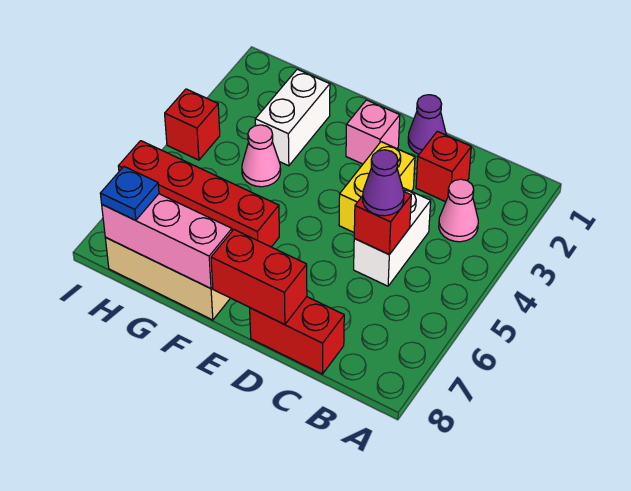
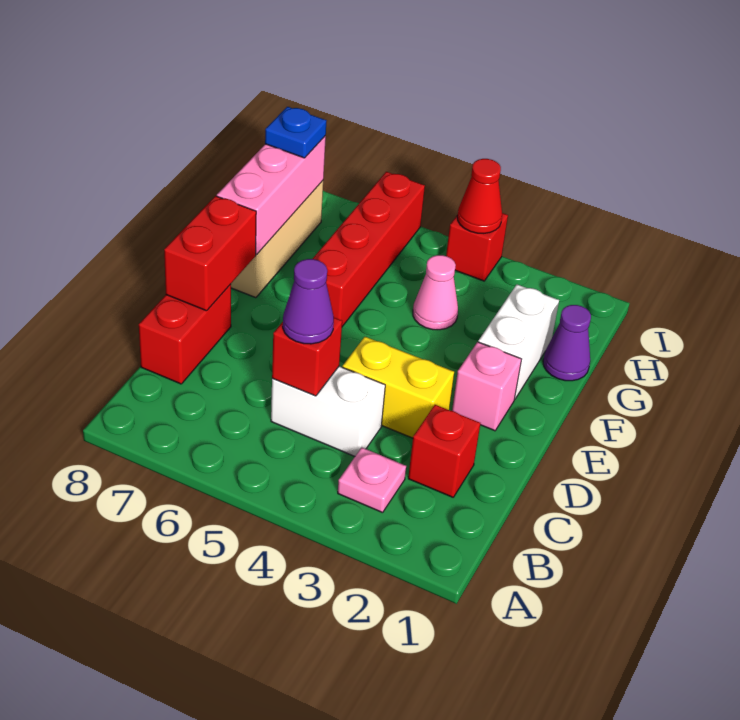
pink 1x1 cone [439,179,478,242] -> pink 1x1 plate [338,448,406,513]
purple 1x1 cone [408,95,446,154] -> purple 1x1 cone moved to [543,305,591,381]
white 1x2 brick [255,69,330,166] -> white 1x2 brick turned to [478,285,559,399]
none -> red 1x1 cone [457,159,502,233]

